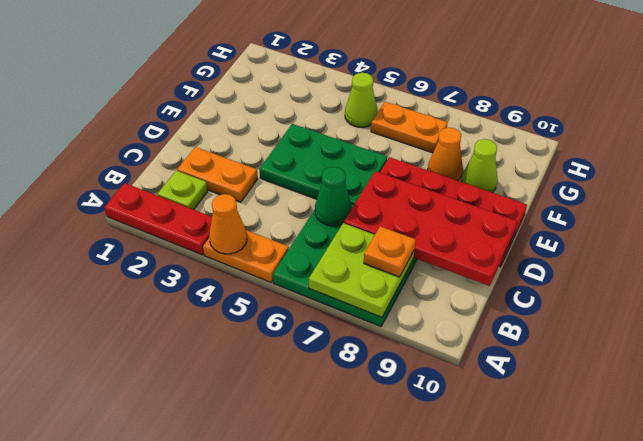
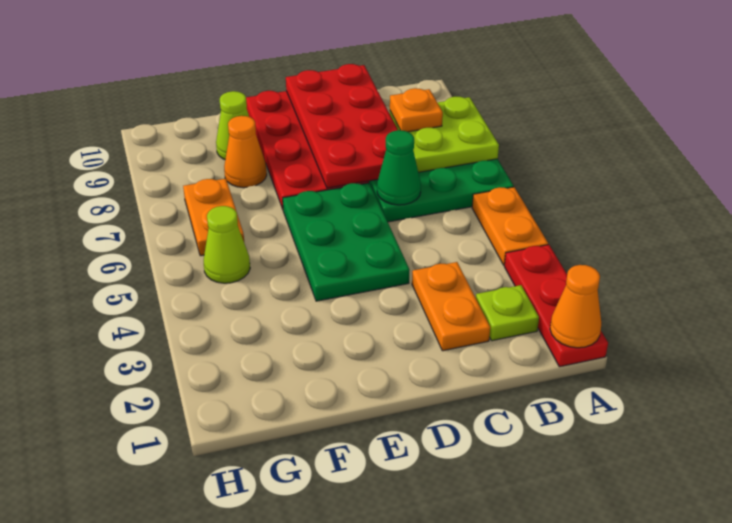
orange 1x1 cone [209,194,247,254] -> orange 1x1 cone moved to [550,265,601,348]

